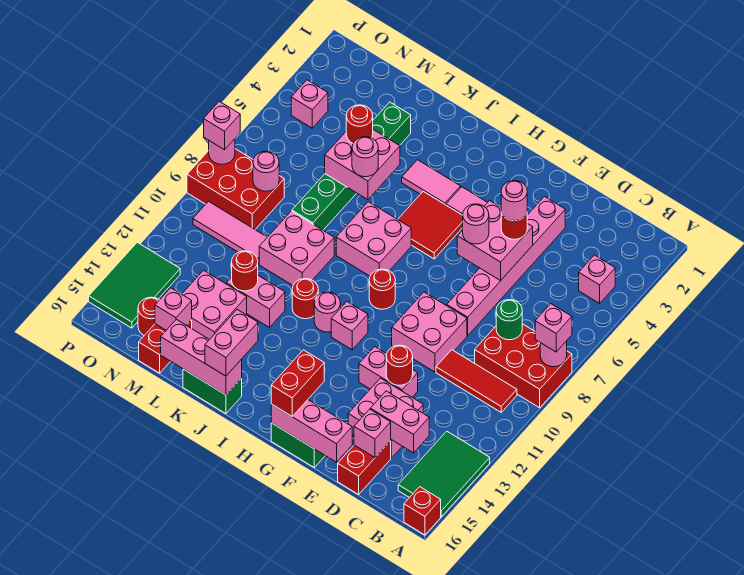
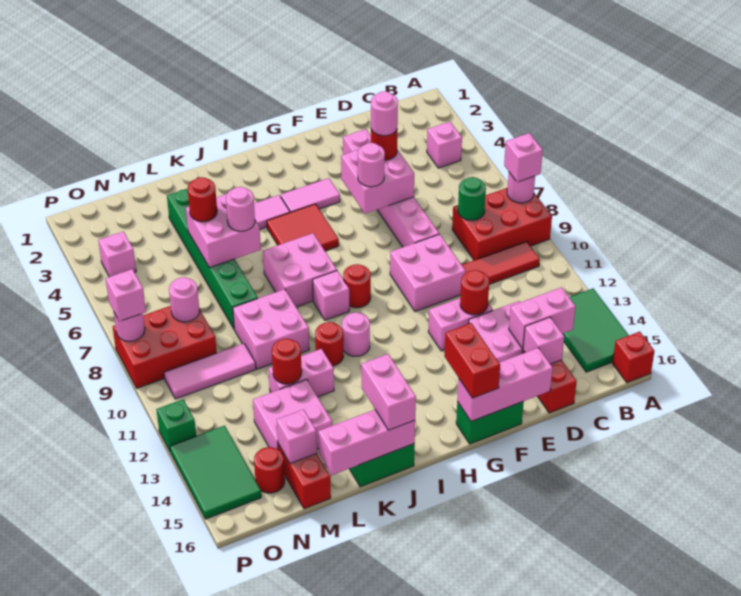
pink 1x1 brick [331,302,368,350] -> pink 1x1 brick moved to [313,271,349,320]
none -> green 1x1 brick [157,400,196,451]

